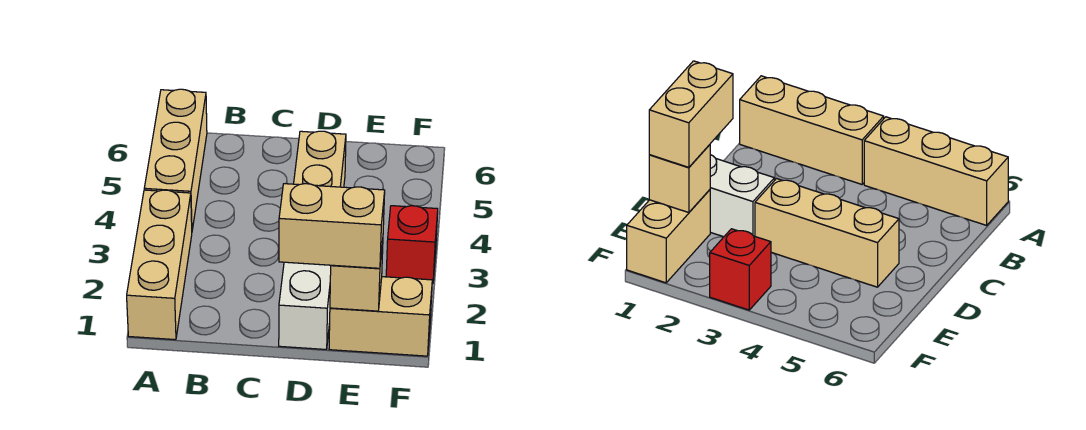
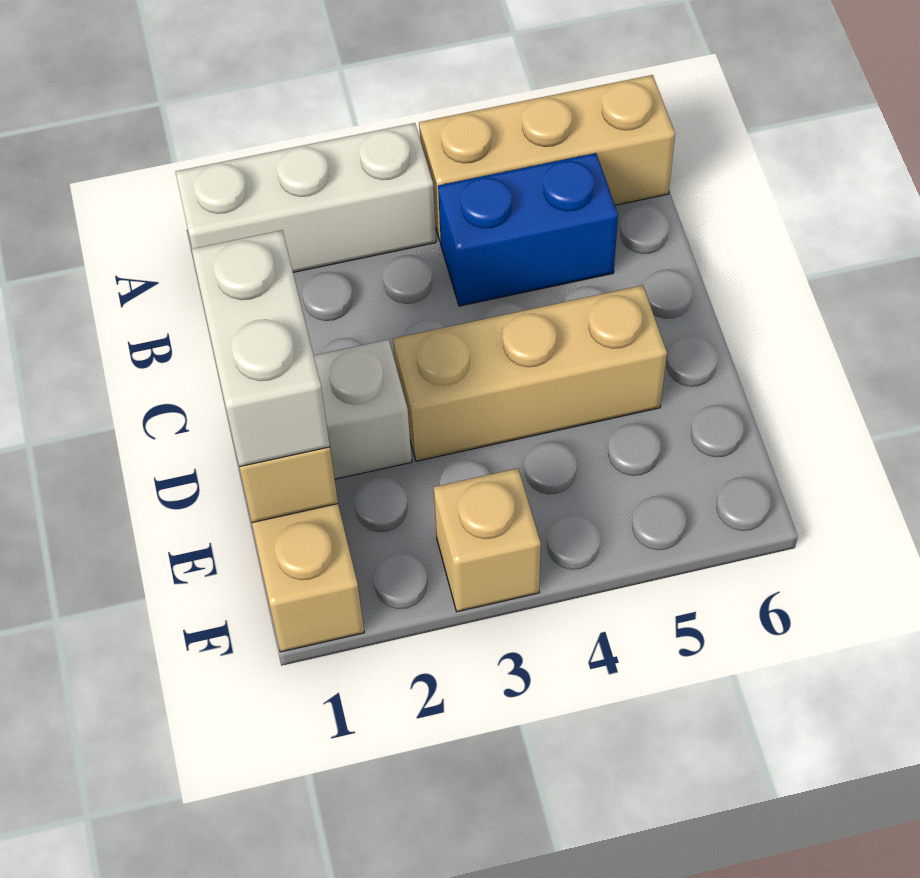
tan 1x3 brick [127,190,192,340] -> white 1x3 brick [176,123,436,272]
none -> blue 1x2 brick [438,153,618,306]
tan 1x2 brick [279,184,385,268] -> white 1x2 brick [192,230,330,467]
red 1x1 brick [386,206,438,283] -> tan 1x1 brick [434,468,541,612]

